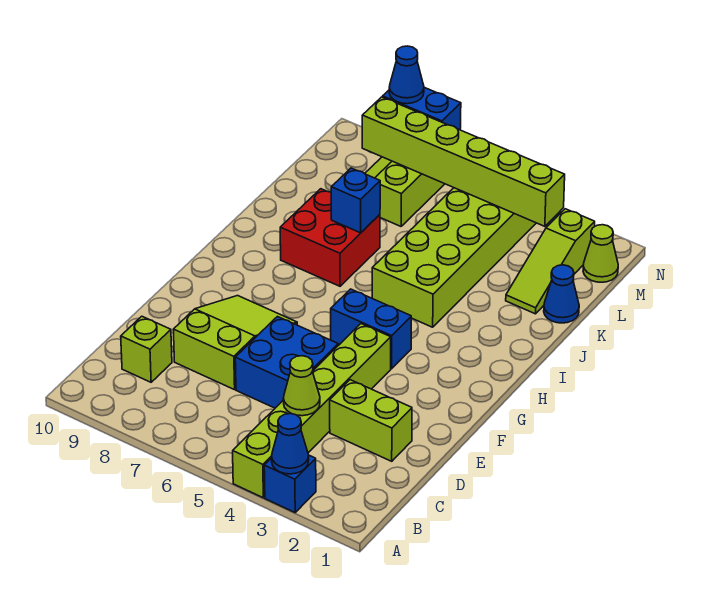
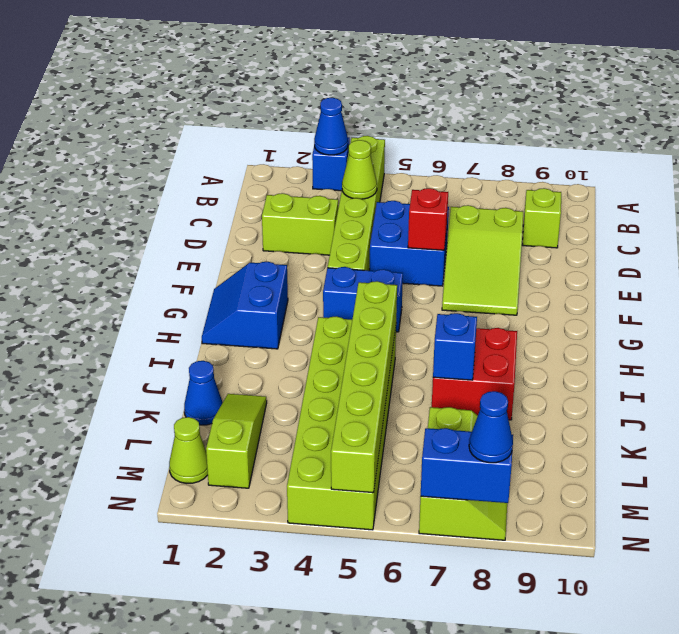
none -> red 1x1 brick [408,188,448,250]
none -> blue 2x2 slope [202,262,288,349]
lime 1x6 brick [362,97,565,226] -> lime 1x6 brick turned to [331,281,397,493]

